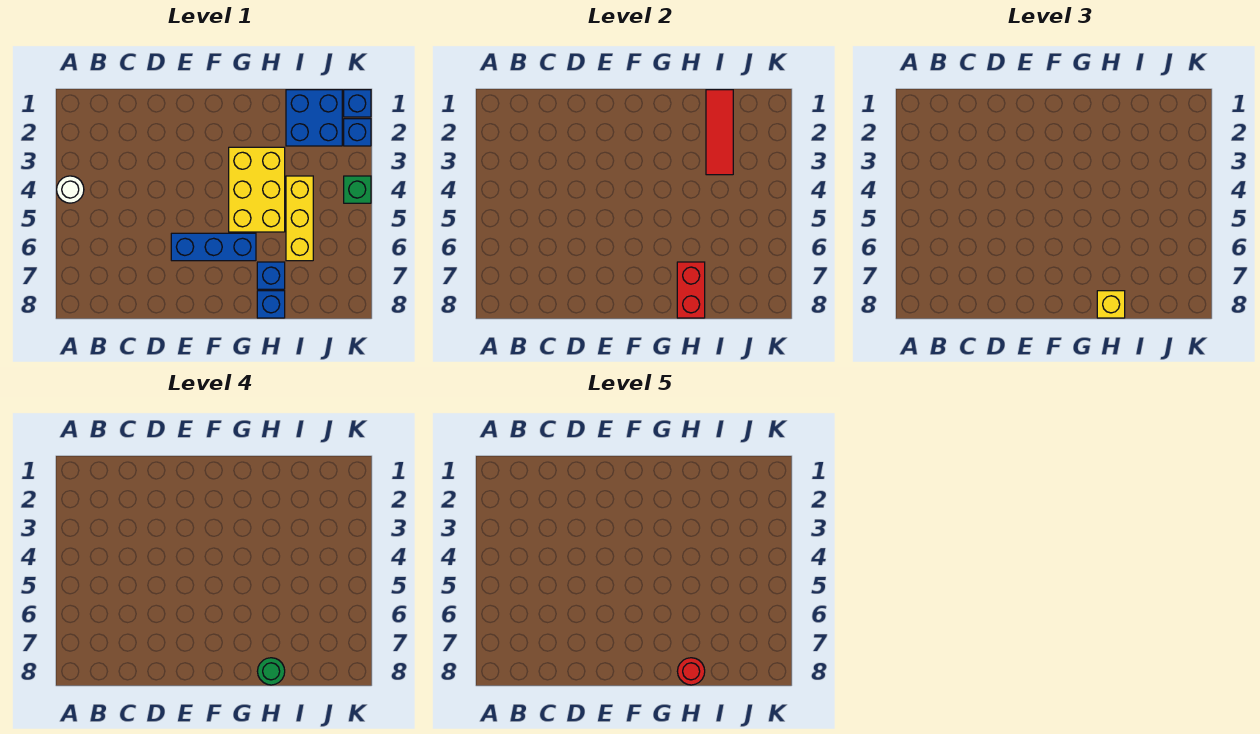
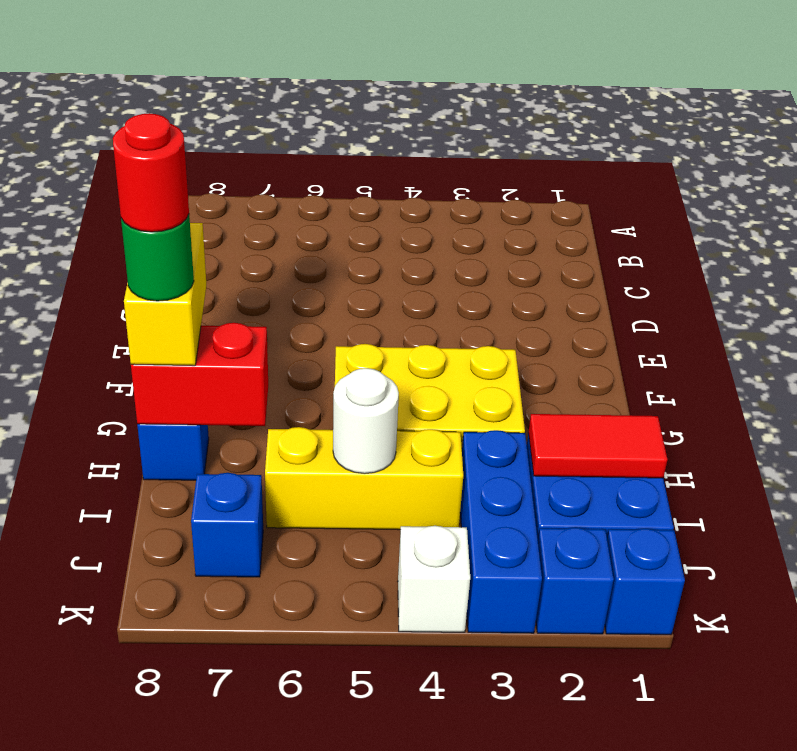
white 1x1 round brick [57,176,84,203] -> white 1x1 round brick moved to [333,368,399,474]
blue 1x3 brick [171,233,256,261] -> blue 1x3 brick moved to [460,430,542,633]
blue 1x1 brick [257,262,285,289] -> blue 1x1 brick moved to [191,473,263,577]
yellow 1x1 brick [1097,291,1125,318] -> yellow 1x2 brick [124,223,206,366]
red 1x3 tile [706,90,733,175] -> red 1x2 tile [528,414,667,478]
green 1x1 brick [344,176,371,203] -> white 1x1 brick [398,526,470,632]

